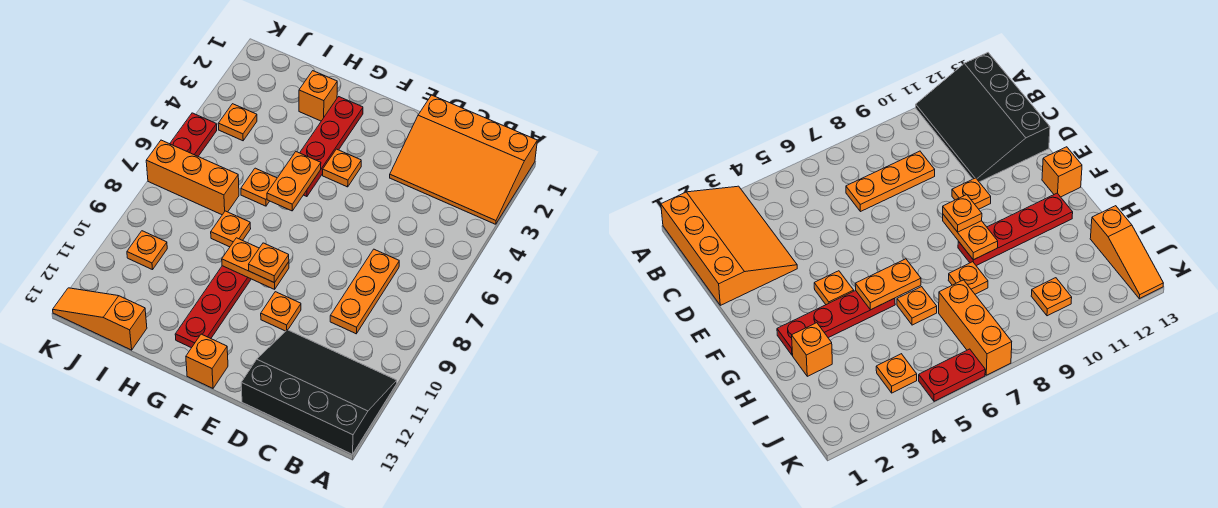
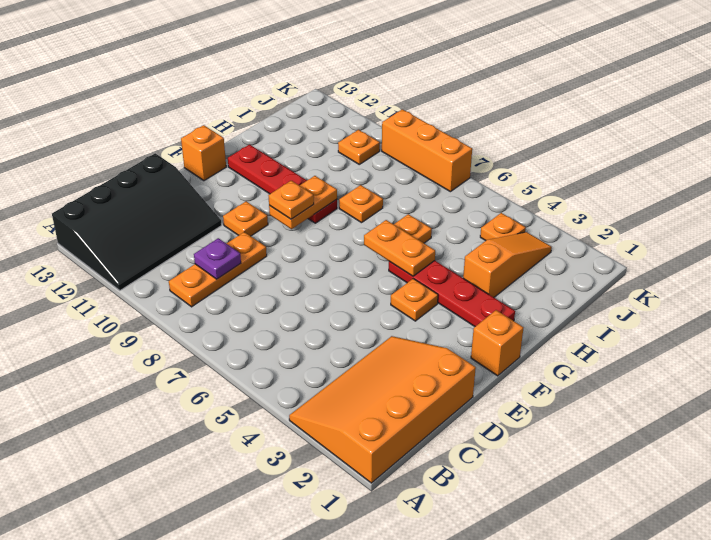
orange 1x3 plate [330,249,399,334] -> orange 1x3 plate turned to [169,232,267,307]
none -> purple 1x1 plate [194,238,241,279]
orange 1x1 brick [299,71,337,121] -> orange 1x1 brick moved to [471,310,524,376]
orange 1x3 brick [146,140,239,215] -> orange 1x3 brick turned to [382,109,472,192]
orange 1x3 slope [53,288,147,350] -> orange 1x3 slope moved to [463,232,552,297]
red 1x2 plate [170,113,217,156] -> none

